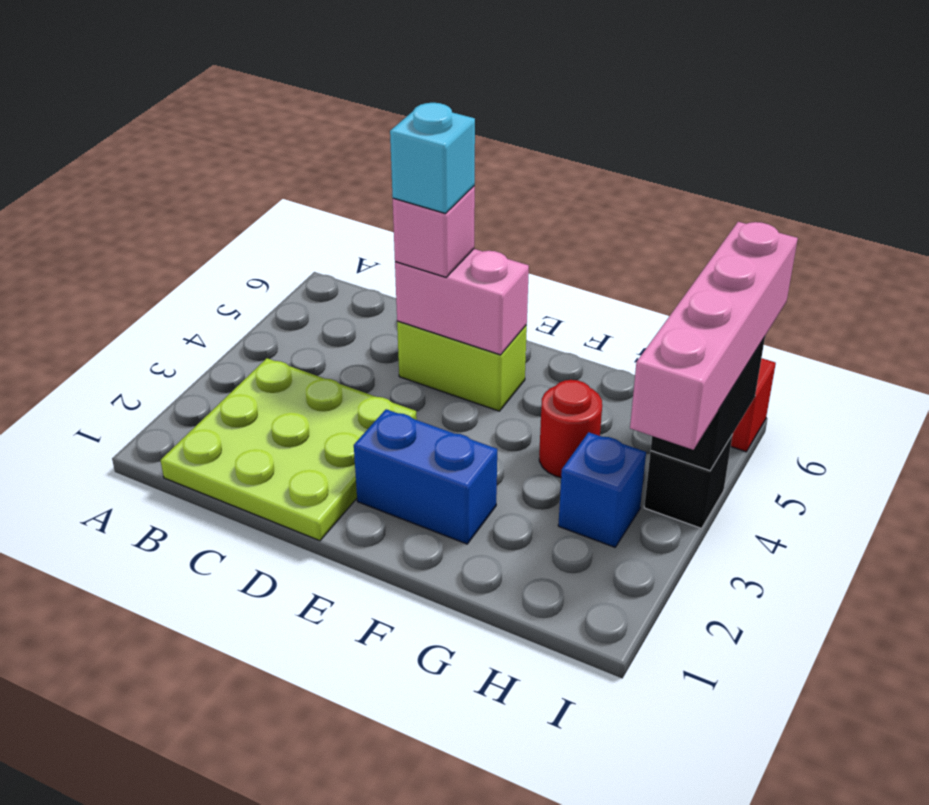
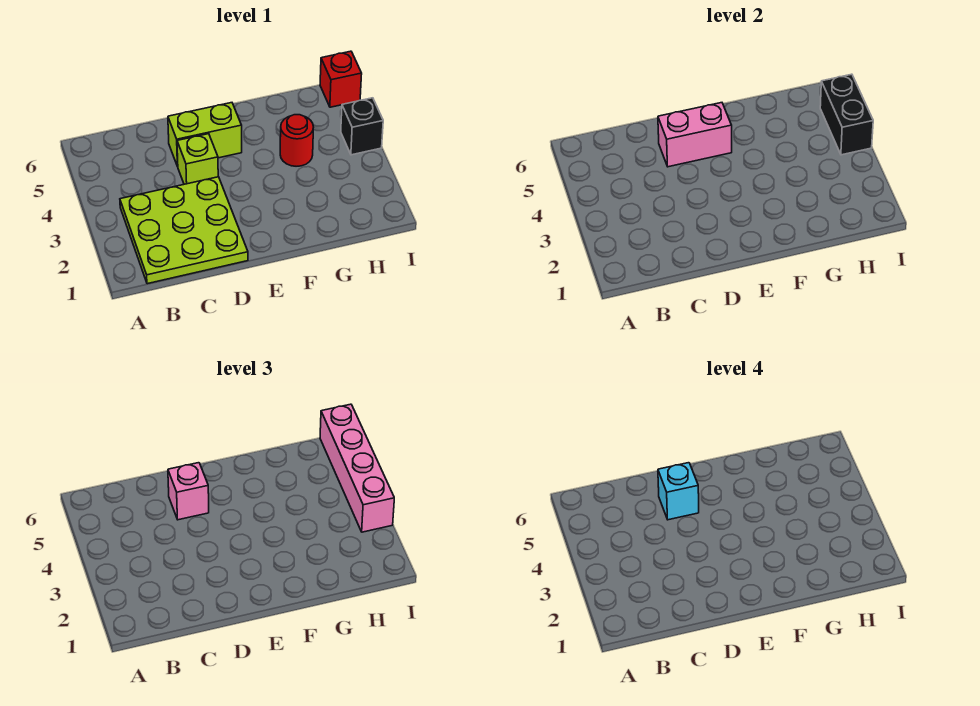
none -> lime 1x1 brick [177,134,218,184]
blue 1x2 brick [354,409,497,544] -> none
blue 1x1 brick [558,432,646,547] -> none

